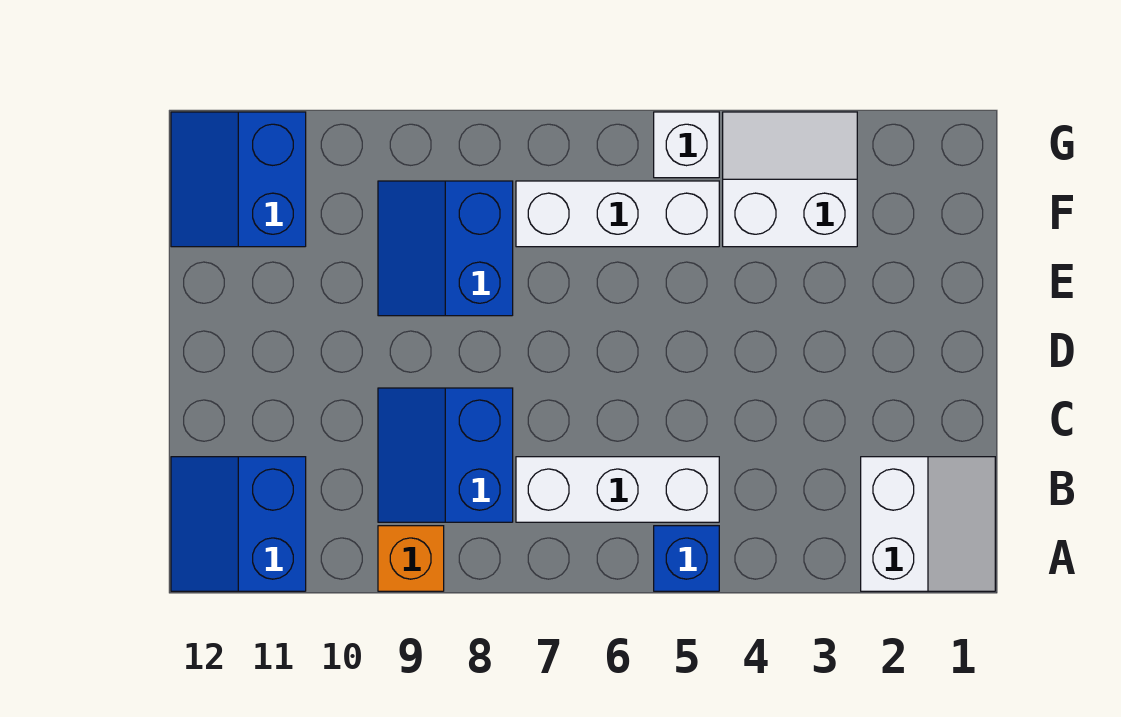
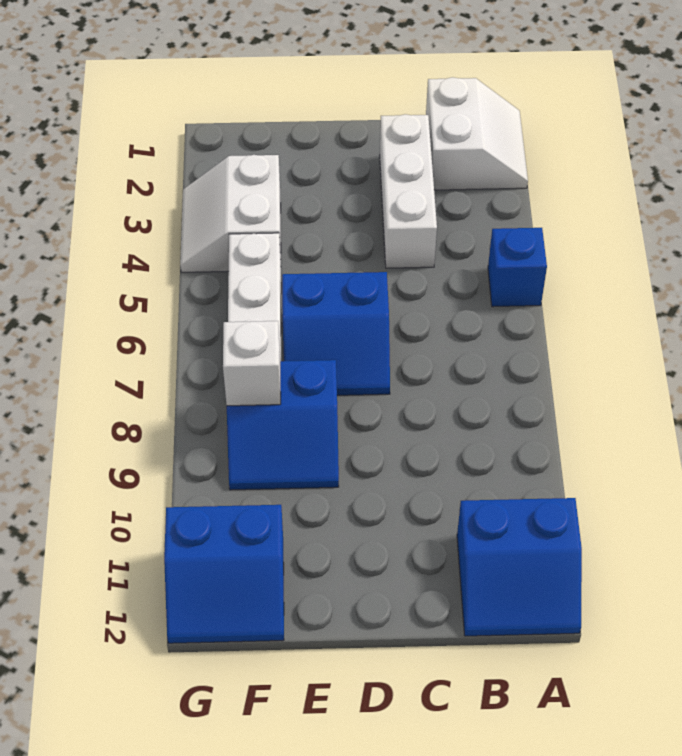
white 2x2 slope [861,457,995,591] -> white 2x2 slope turned to [426,77,528,190]
orange 1x1 brick [378,526,444,591] -> none
white 1x3 brick [516,457,719,522] -> white 1x3 brick moved to [380,114,437,268]
blue 2x2 slope [378,388,513,522] -> blue 2x2 slope moved to [282,272,390,395]
white 1x1 brick [654,112,719,178] -> white 1x1 brick moved to [223,321,281,406]

